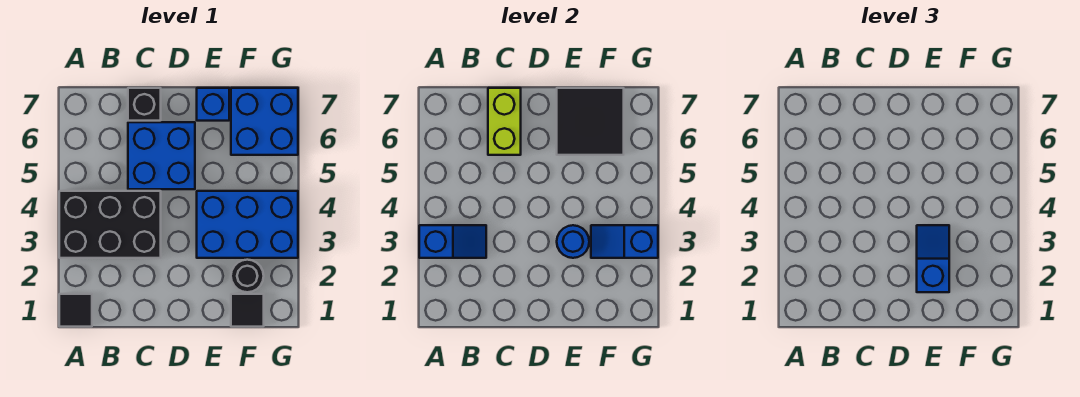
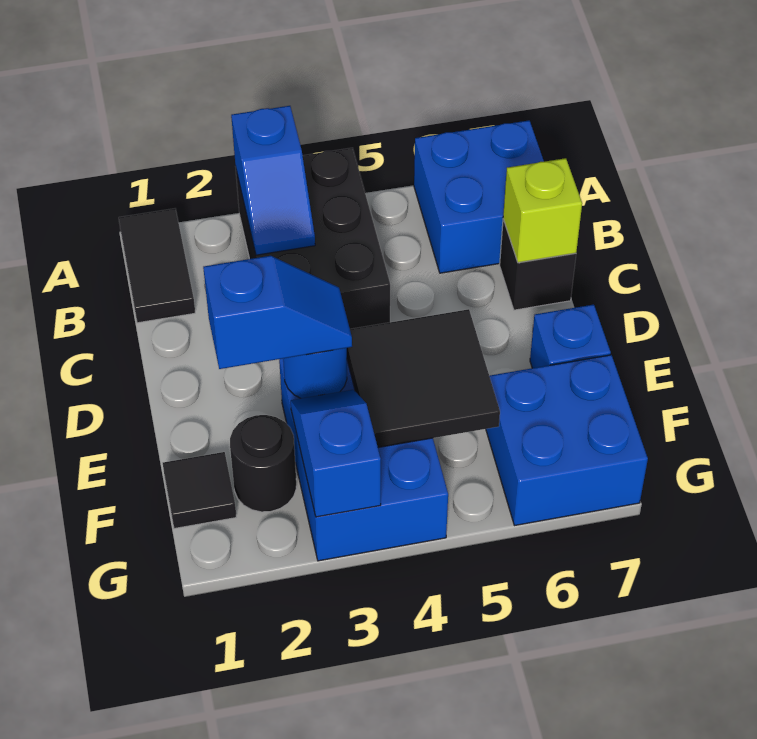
black 1x1 tile [59,294,92,327] -> black 1x2 tile [119,209,195,323]
blue 2x2 brick [128,122,195,189] -> blue 2x2 brick moved to [414,120,544,273]
lime 1x2 brick [488,88,521,155] -> lime 1x1 brick [503,158,582,263]
black 2x2 tile [557,88,624,155] -> black 2x2 tile moved to [347,309,500,447]

